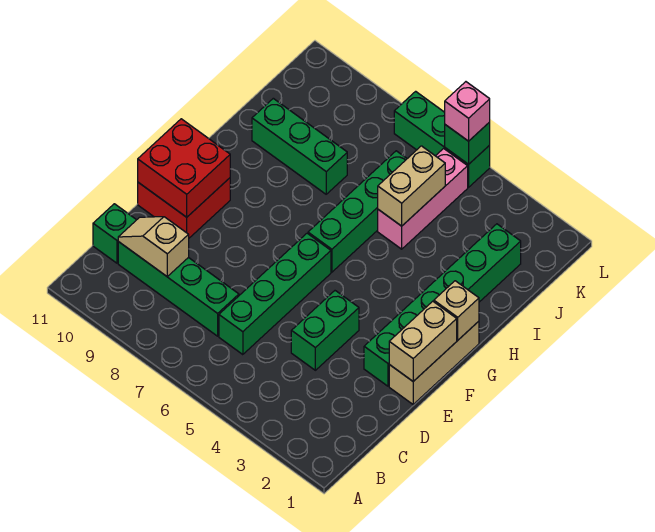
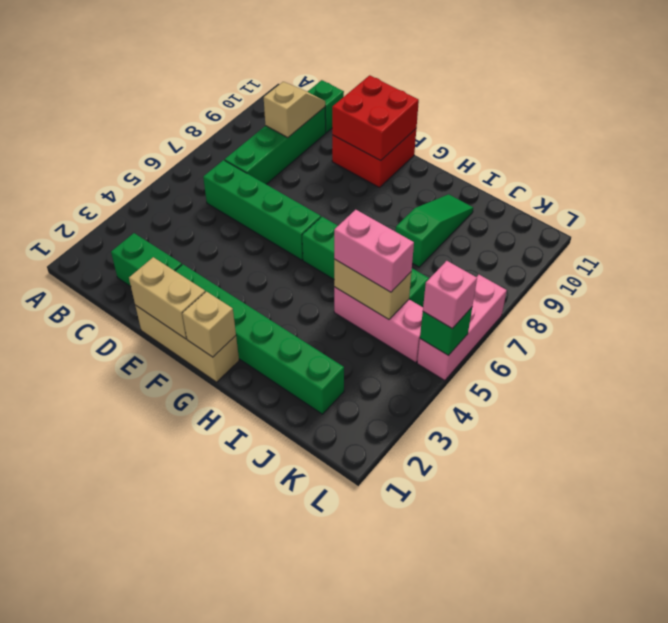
green 1x2 brick [291,291,359,370] -> green 1x2 brick moved to [111,233,182,286]
none -> pink 1x2 brick [334,210,414,292]
green 1x3 brick [252,98,347,194] -> green 1x3 slope [396,194,473,267]
green 1x3 brick [394,91,490,187] -> pink 1x3 brick [417,275,507,381]

